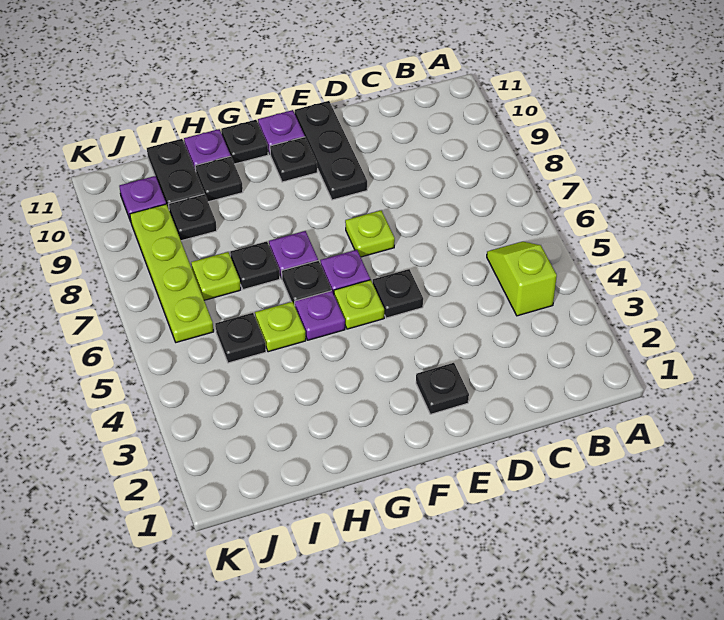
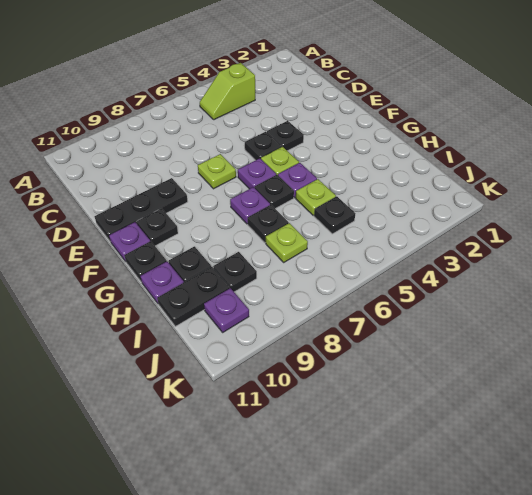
black 1x1 plate [416,363,469,414] -> black 1x1 plate moved to [267,121,304,151]
lime 1x4 plate [130,204,214,342] -> none

